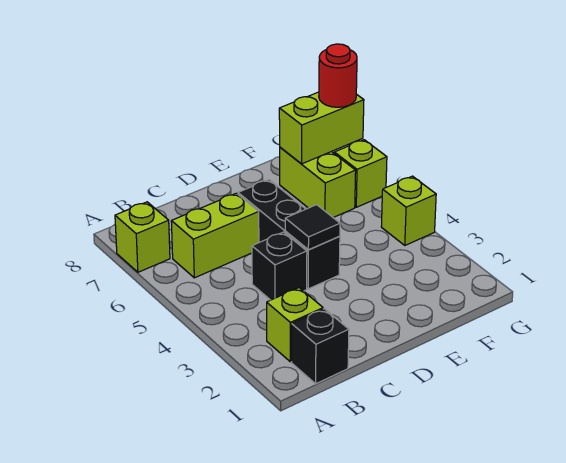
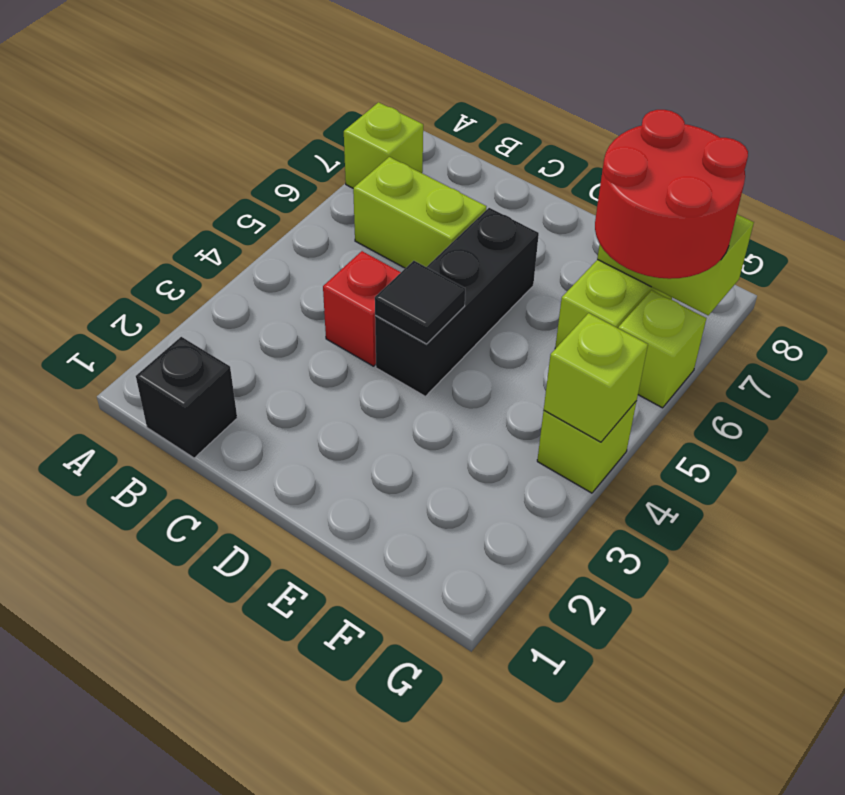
lime 1x1 brick [267,288,323,362] -> lime 1x1 brick moved to [544,313,648,442]
black 1x1 brick [252,232,307,300] -> red 1x1 brick [323,251,401,366]
red 1x1 round brick [319,44,357,107] -> red 2x2 round brick [595,110,748,279]

